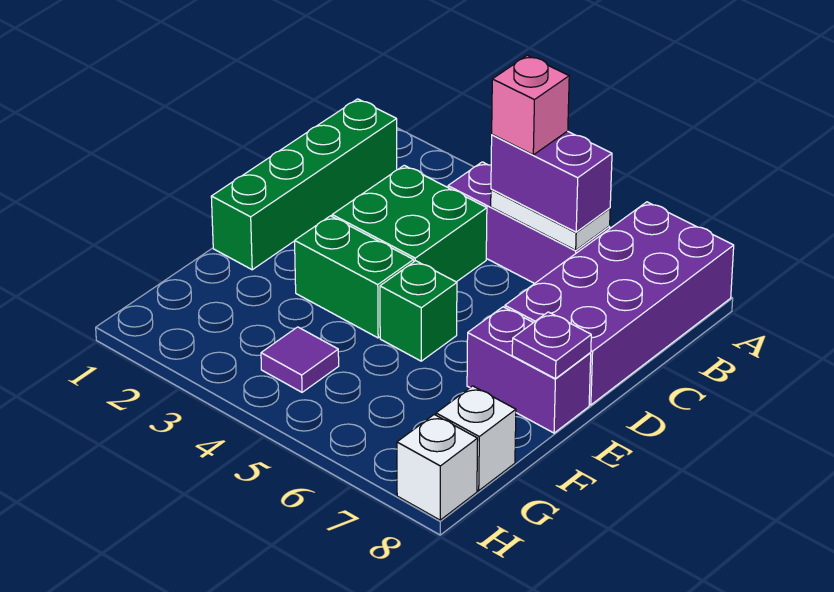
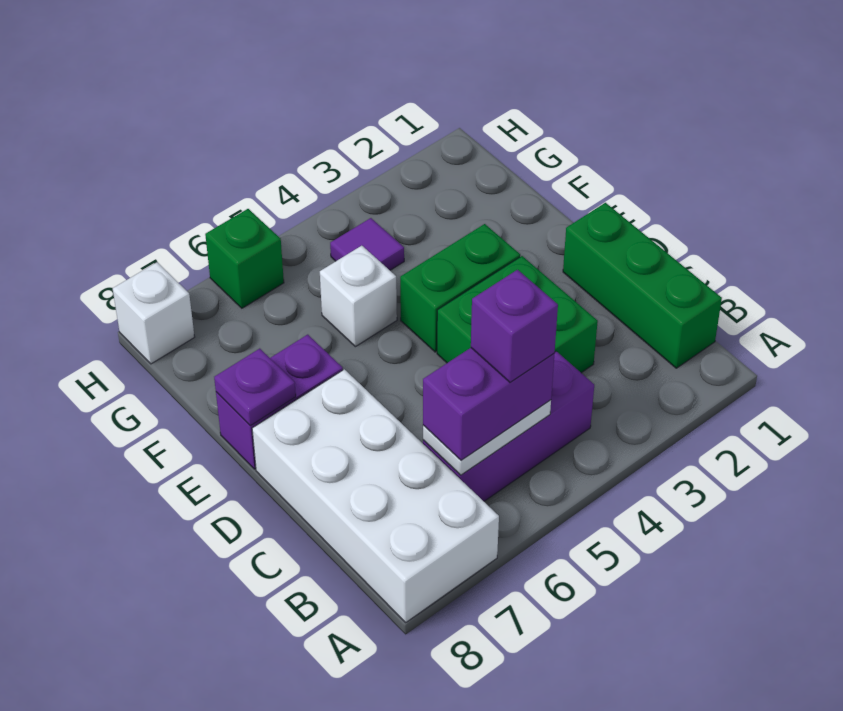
purple 2x4 brick [505,202,734,405] -> white 2x4 brick [252,369,499,622]
green 1x4 brick [211,99,397,270] -> green 1x3 brick [563,203,722,368]
pink 1x1 brick [492,55,569,155] -> purple 1x1 brick [471,270,558,382]
green 1x1 brick [380,261,457,361] -> green 1x1 brick moved to [205,209,284,308]
white 1x1 brick [436,386,516,491] -> white 1x1 brick moved to [320,246,397,347]

